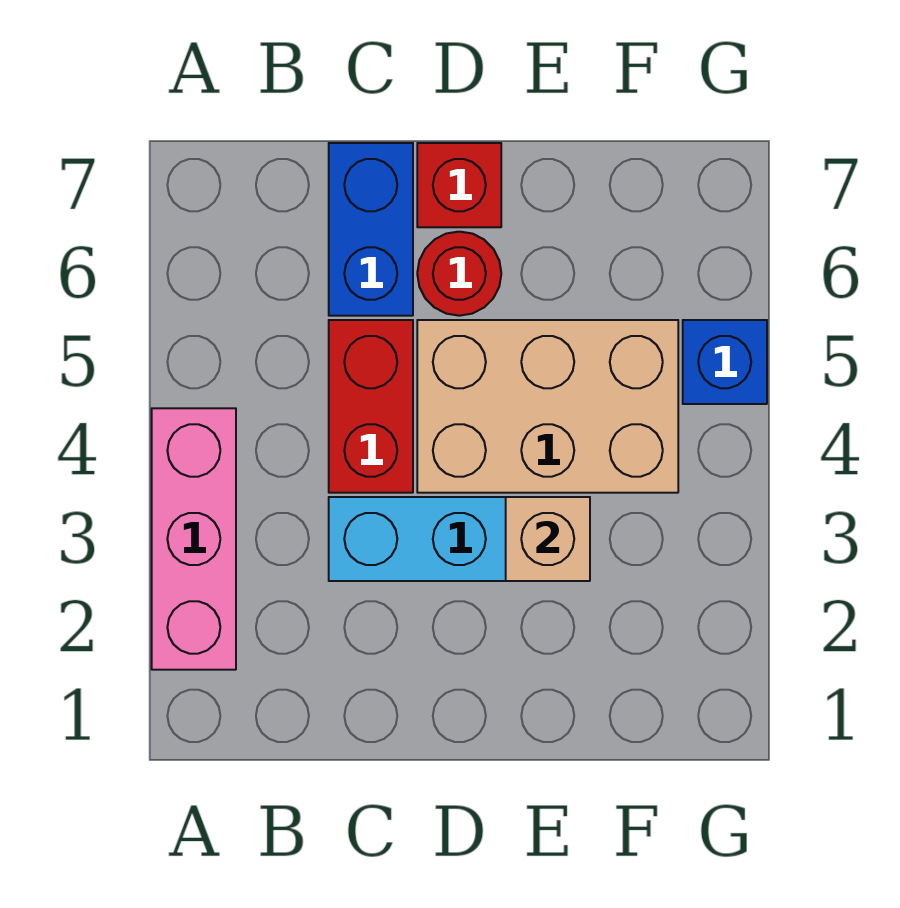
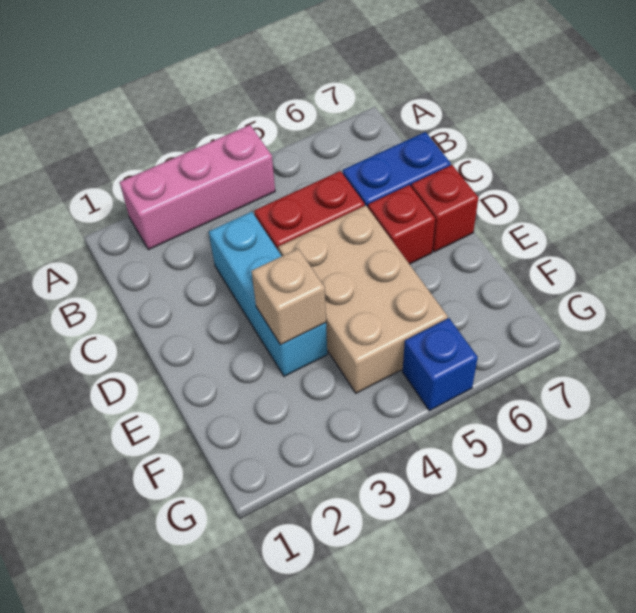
red 1x1 round brick [417,232,501,316] -> red 1x1 brick [368,185,435,264]

